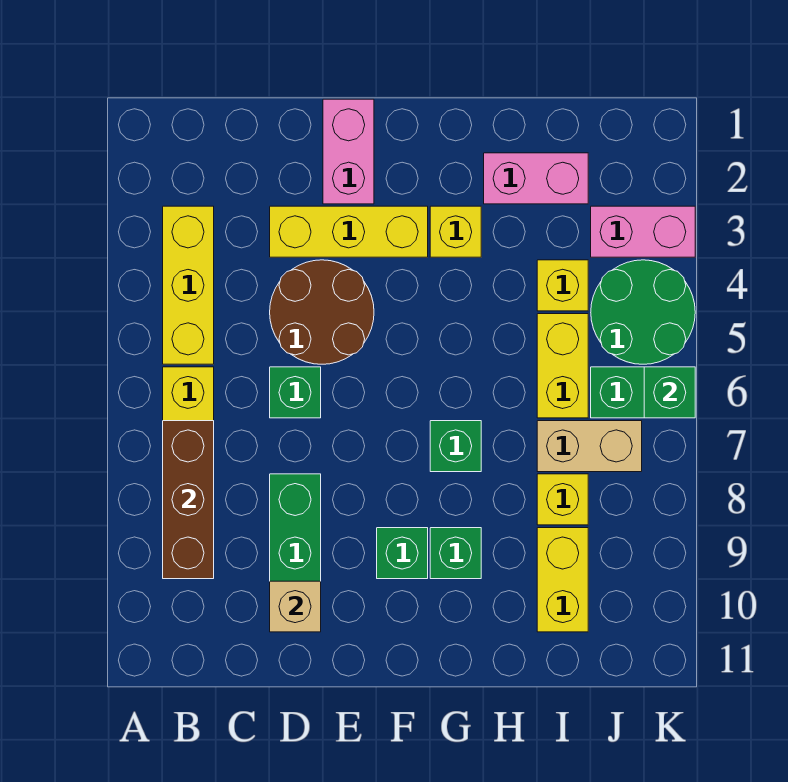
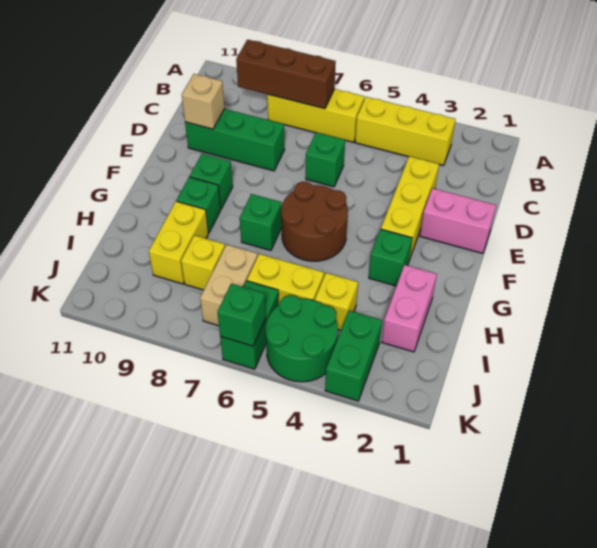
brown 2x2 round brick [270,260,374,364] -> brown 2x2 round brick moved to [281,182,348,261]
yellow 1x1 brick [430,206,481,257] -> green 1x1 brick [369,229,412,286]
yellow 1x2 brick [537,528,588,632] -> yellow 1x2 brick turned to [149,201,208,284]
pink 1x2 brick [591,206,695,257] -> green 1x2 brick [325,311,382,401]

